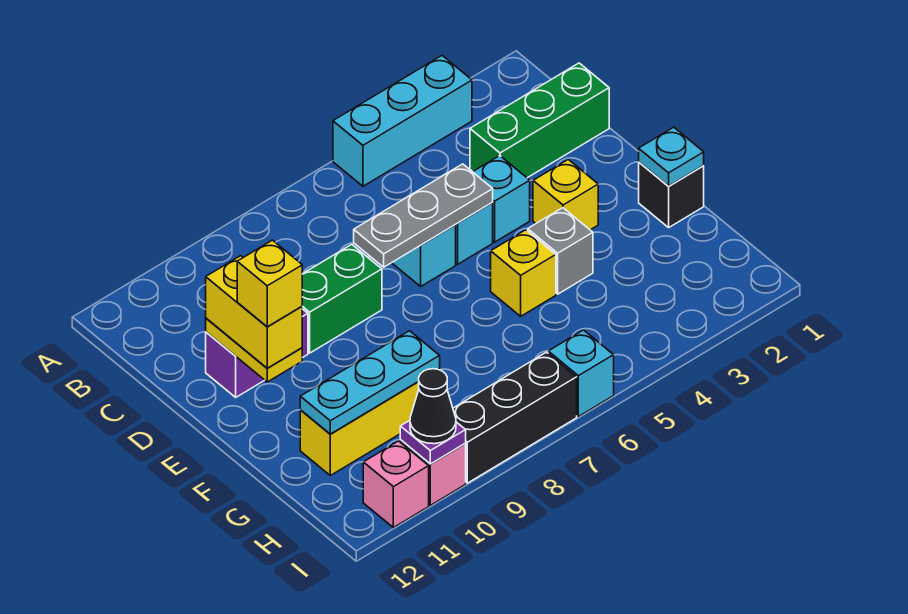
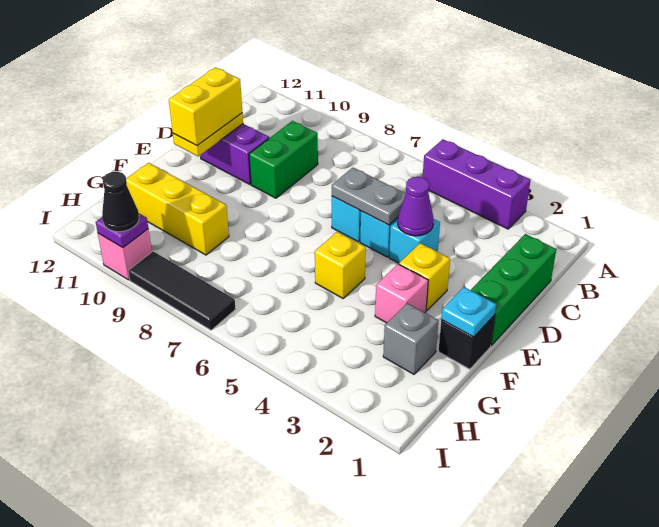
cyan 1x3 brick [333,56,472,186] -> purple 1x3 brick [423,139,531,229]
green 1x3 brick [470,63,609,178] -> green 1x3 brick turned to [471,234,556,346]
none -> purple 1x1 cone [398,177,434,236]
grey 1x3 plate [354,164,493,267] -> grey 1x2 plate [332,168,406,225]
green 1x2 brick [302,244,382,353] -> green 1x2 brick turned to [249,121,318,198]
yellow 1x1 brick [237,240,302,327] -> none
grey 1x1 brick [528,208,593,294] -> grey 1x1 brick moved to [383,303,439,374]
cyan 1x3 plate [300,331,440,434] -> none
cyan 1x1 brick [548,330,614,417] -> none
black 1x3 brick [453,352,577,483] -> black 1x3 tile [128,252,235,330]
pink 1x1 brick [363,441,429,528] -> pink 1x1 brick moved to [375,264,428,323]

